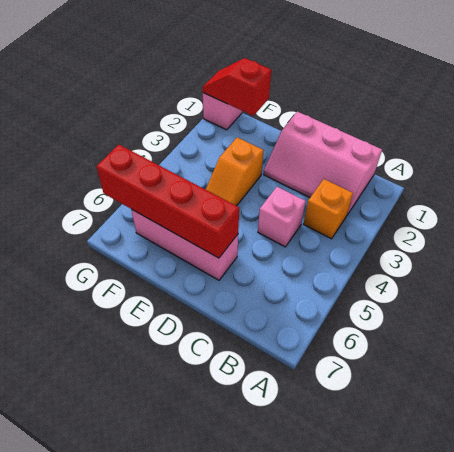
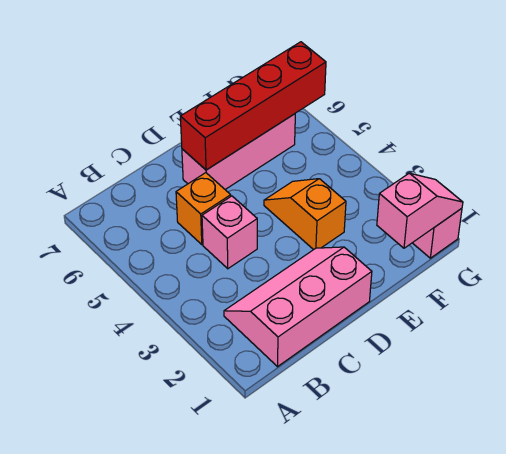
orange 1x1 brick [304,179,353,239] -> orange 1x1 brick moved to [176,173,231,244]
red 1x2 slope [202,58,271,116] -> pink 1x2 slope [377,173,463,248]

